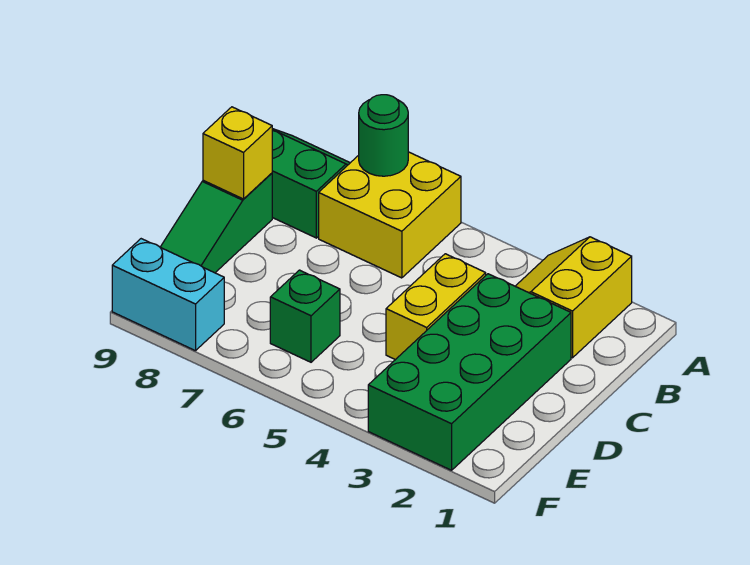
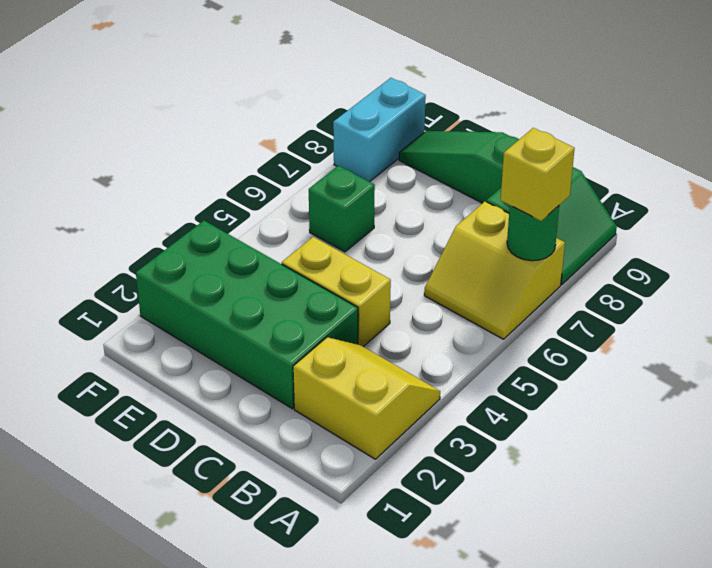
yellow 2x2 brick [319,152,461,278] -> yellow 2x2 slope [424,201,565,339]
yellow 1x1 brick [203,107,272,199] -> yellow 1x1 brick moved to [501,128,575,221]

